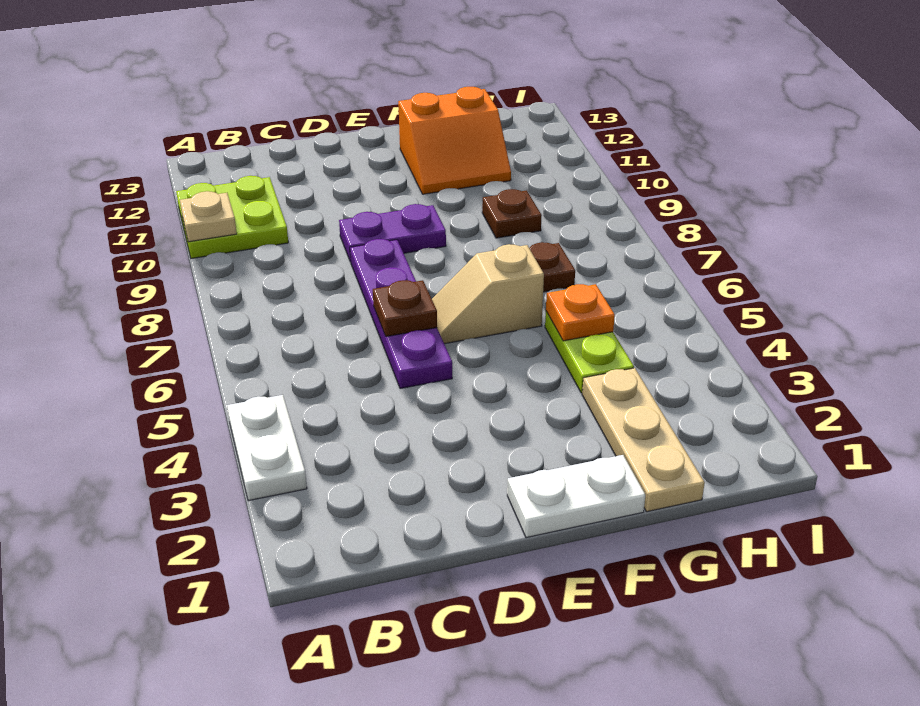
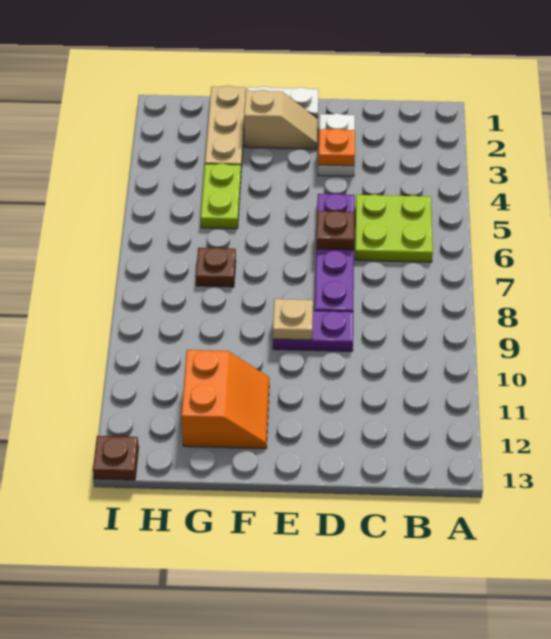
white 1x2 plate [227,395,307,501] -> white 1x2 plate moved to [318,113,355,176]
lime 2x2 plate [176,176,288,259] -> lime 2x2 plate moved to [355,194,433,262]
tan 1x1 plate [180,191,237,242] -> tan 1x1 plate moved to [273,299,313,340]
tan 1x2 slope [432,244,544,344] -> tan 1x2 slope moved to [244,90,318,149]
orange 2x2 slope [398,87,511,194] -> orange 2x2 slope turned to [181,350,269,449]
orange 1x1 plate [546,284,615,341] -> orange 1x1 plate moved to [318,128,355,166]
brown 1x1 plate [482,189,542,238] -> brown 1x1 plate moved to [93,436,139,480]

